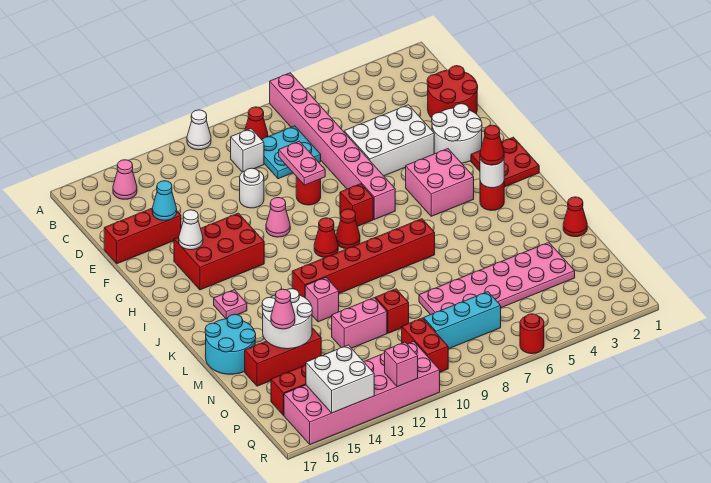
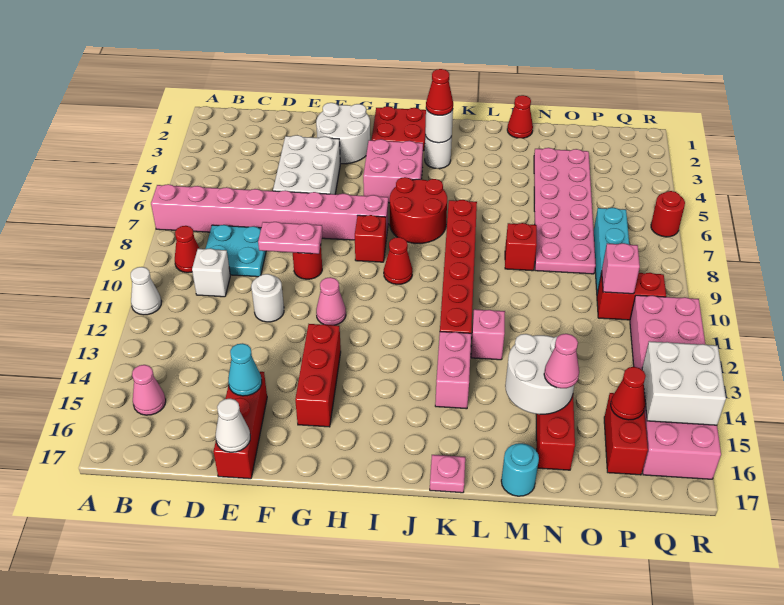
red 2x2 round brick [427,66,478,118] -> red 2x2 round brick moved to [390,177,447,243]
red 2x3 brick [174,213,264,290] -> red 1x3 brick [295,324,341,427]
white 1x1 cone [179,210,203,250] -> white 1x1 cone moved to [216,399,250,452]
red 1x1 cone [314,218,338,257] -> red 1x1 cone moved to [611,367,646,420]
red 1x1 round brick [480,182,504,211] -> white 1x1 round brick [425,135,452,169]
pink 1x1 plate [214,290,247,319] -> pink 1x1 plate moved to [430,455,465,493]
cyan 2x2 round brick [205,314,256,374] -> cyan 1x1 round brick [501,443,539,496]
red 1x1 brick [375,289,409,333] -> red 1x1 brick moved to [505,223,537,271]
pink 1x2 brick [332,298,387,348] -> pink 1x2 brick moved to [435,332,471,409]
pink 1x1 brick [385,342,418,387] -> pink 1x1 brick moved to [602,243,640,294]

